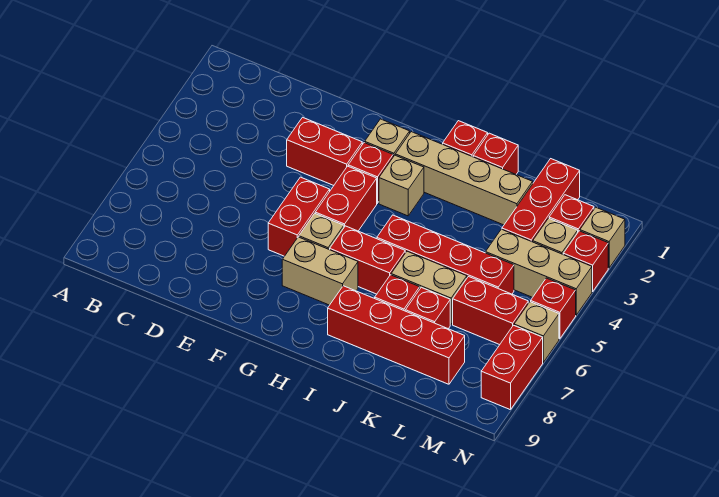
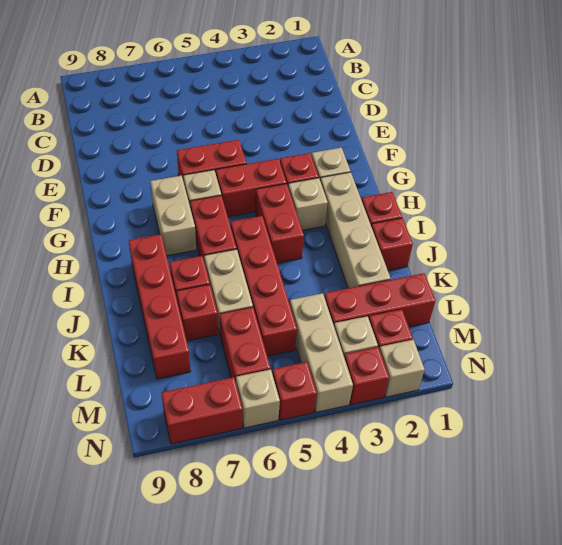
red 1x2 brick [287,117,362,185] -> red 1x2 brick moved to [255,184,304,263]

